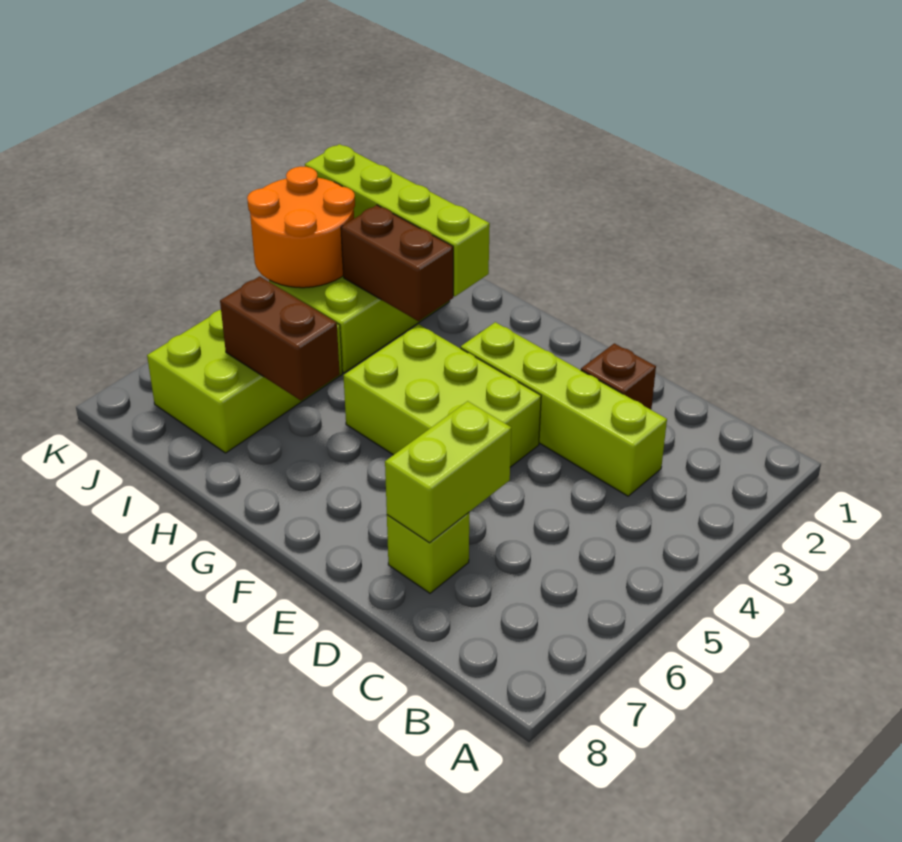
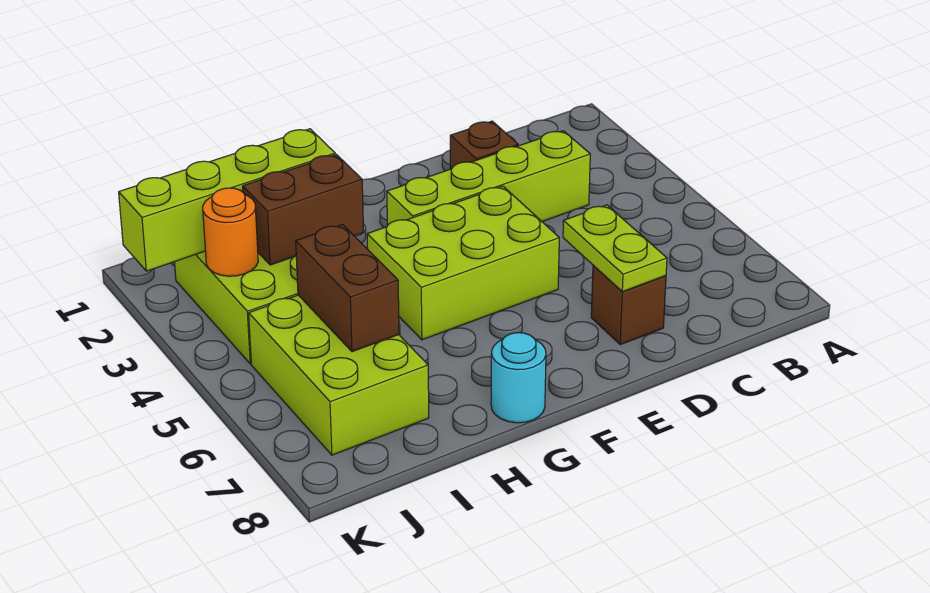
lime 1x2 brick [385,401,511,543] -> lime 1x2 plate [563,205,667,292]
lime 1x1 brick [387,513,469,593] -> brown 1x1 brick [591,265,666,345]
none -> cyan 1x1 round brick [491,333,546,423]
brown 1x2 brick [220,276,340,400] -> brown 1x2 brick turned to [296,225,399,352]
orange 2x2 round brick [247,167,355,288] -> orange 1x1 round brick [203,188,258,276]

